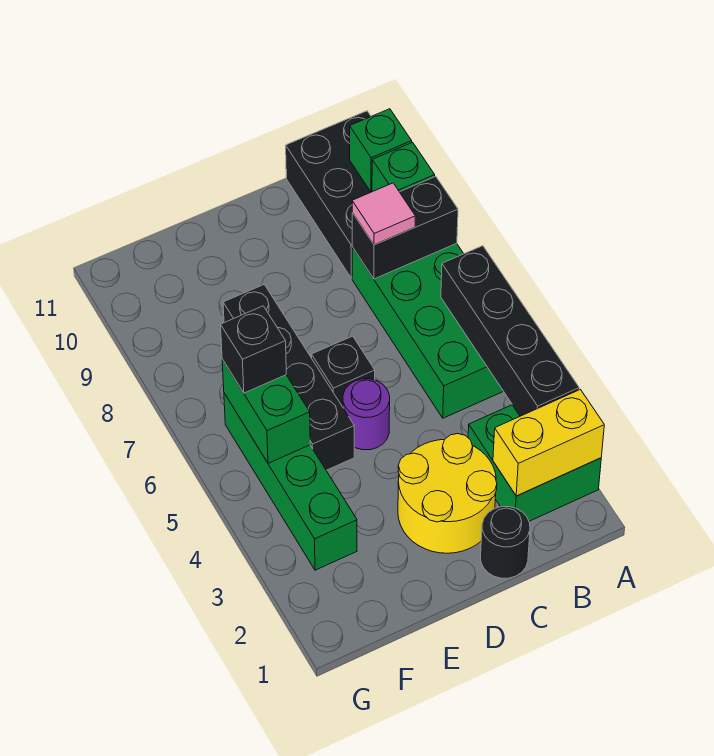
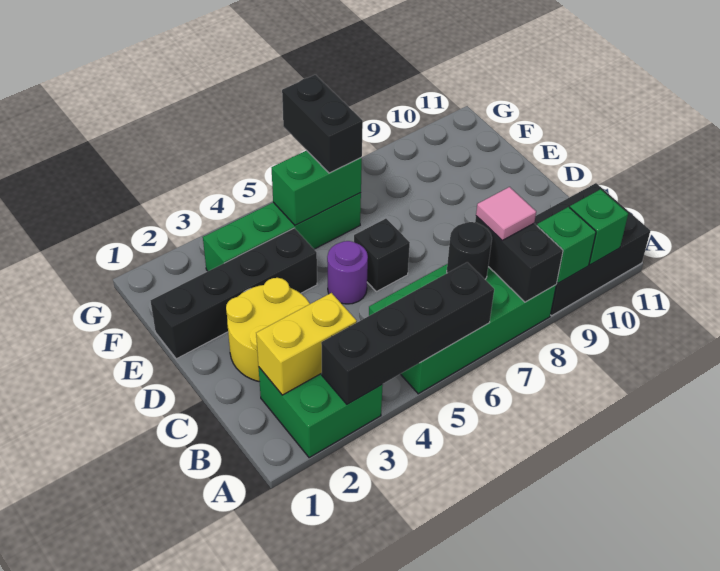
yellow 1x2 brick [493,390,604,496] -> yellow 1x2 brick turned to [256,293,357,395]
black 1x1 round brick [481,507,530,578] -> black 1x1 round brick moved to [447,222,492,279]
black 1x4 brick [223,285,354,470] -> black 1x4 brick moved to [150,228,317,359]
black 1x1 brick [221,306,286,393] -> black 1x2 brick [282,75,363,173]

